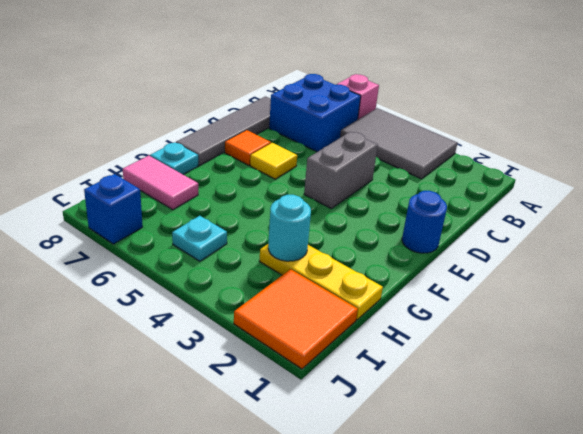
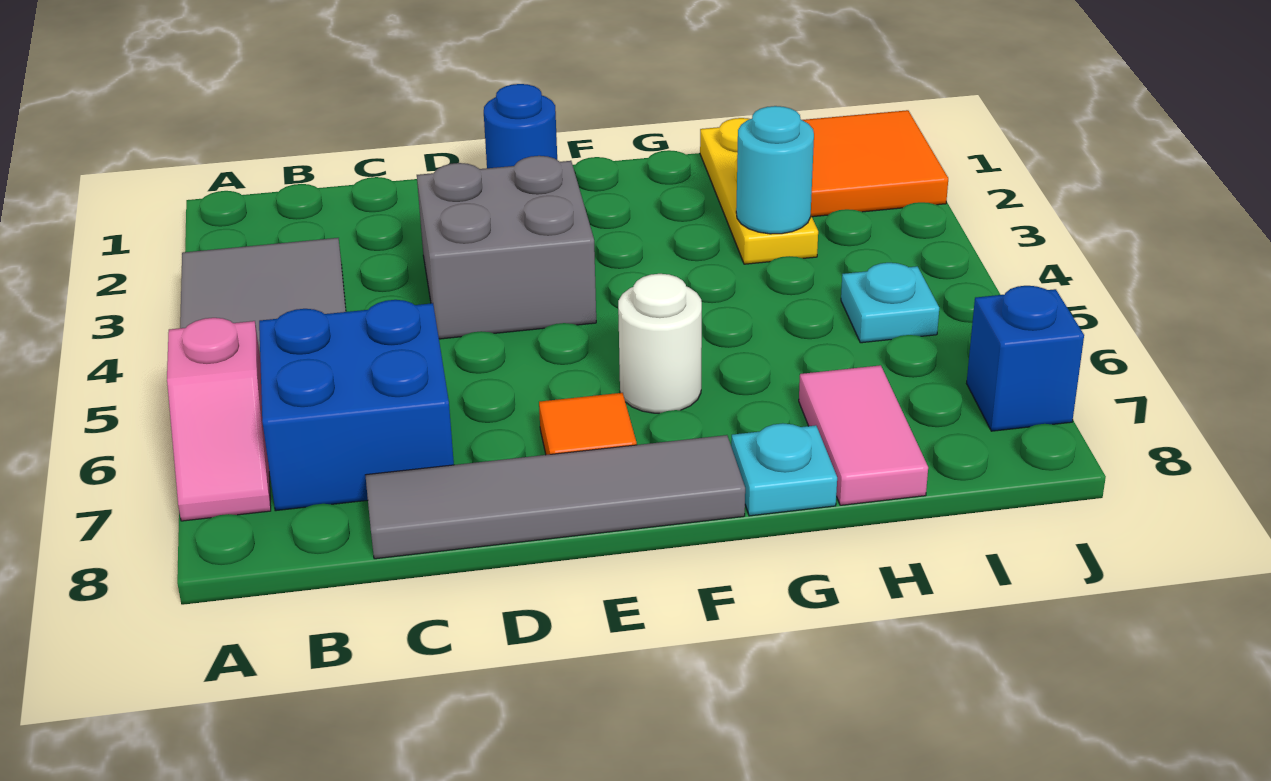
grey 1x2 brick [304,132,378,209] -> grey 2x2 brick [417,156,596,339]
yellow 1x1 tile [250,143,297,179] -> none
none -> white 1x1 round brick [618,274,702,413]

